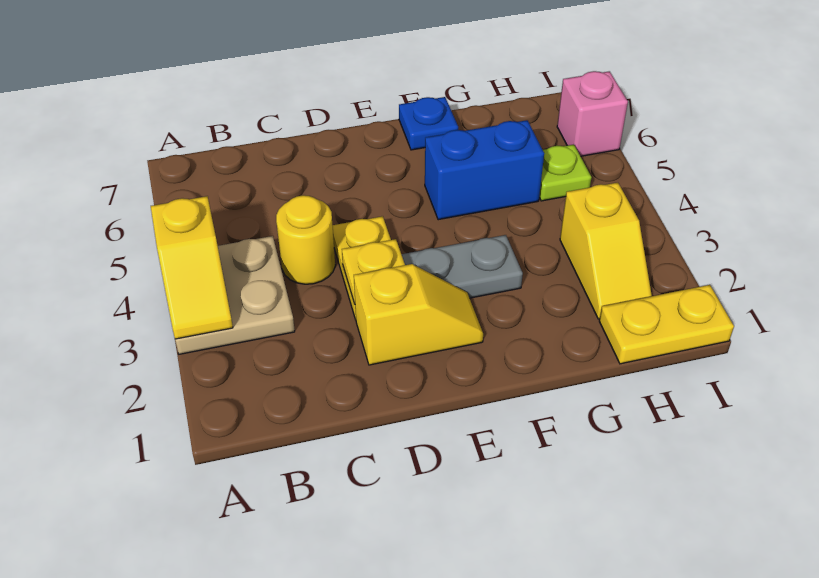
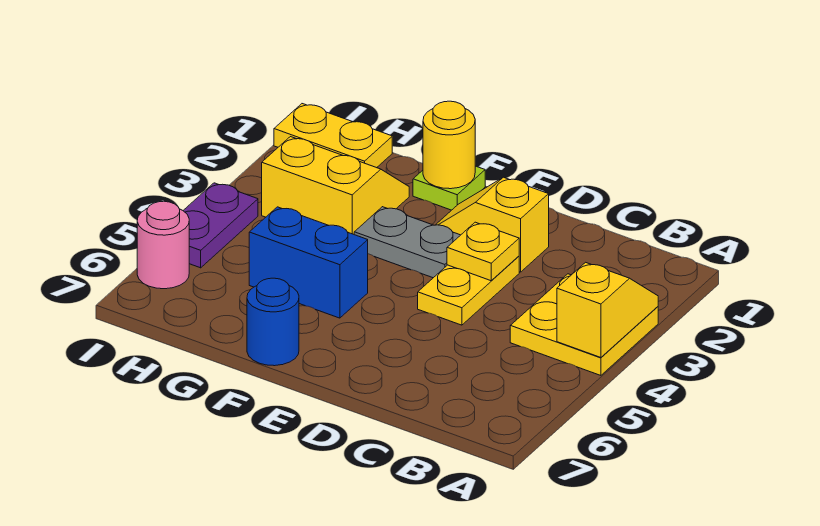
tan 2x2 plate [175,236,295,354] -> yellow 2x2 plate [510,274,658,375]
yellow 1x1 round brick [276,195,335,284] -> yellow 1x1 round brick moved to [423,101,475,189]
blue 1x1 plate [399,97,458,150] -> blue 1x1 round brick [247,278,299,366]
yellow 1x2 slope [560,183,652,319] -> yellow 2x2 slope [262,137,409,234]
lime 1x1 plate [539,144,592,201] -> lime 1x1 plate moved to [413,166,485,210]
none -> purple 1x2 plate [183,183,258,268]
pink 1x1 brick [557,71,628,156] -> pink 1x1 round brick [137,201,189,289]

